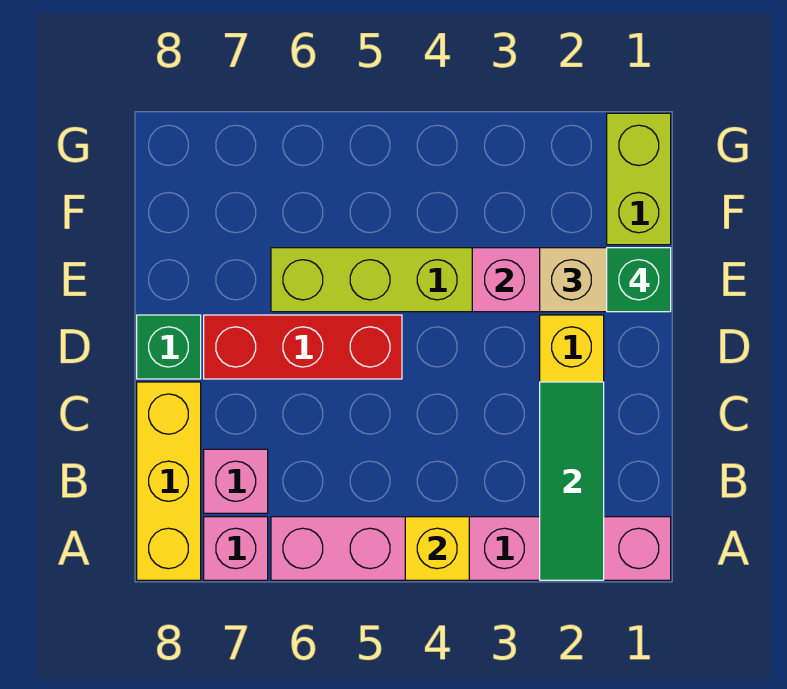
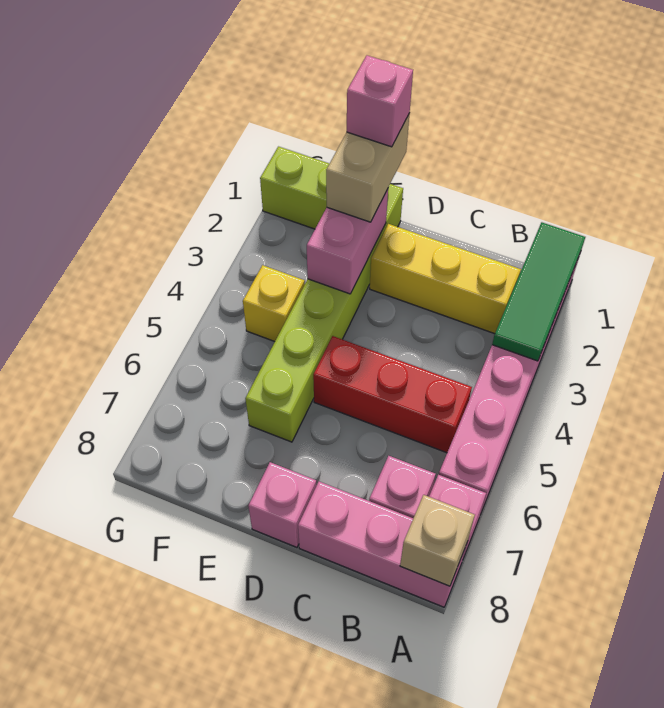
green 1x3 tile [540,382,604,580] -> green 1x3 tile turned to [492,222,585,361]
yellow 1x1 brick [405,517,469,580] -> yellow 1x1 brick moved to [243,265,305,342]
yellow 1x3 brick [137,382,201,580] -> pink 1x3 brick [298,482,467,607]
none -> tan 1x1 brick [400,495,475,586]
red 1x3 brick [204,315,402,379] -> red 1x3 brick turned to [313,336,472,453]
green 1x1 brick [137,315,201,379] -> pink 1x1 brick [248,462,316,547]
green 1x1 brick [607,248,671,312] -> pink 1x1 brick [347,55,413,147]

